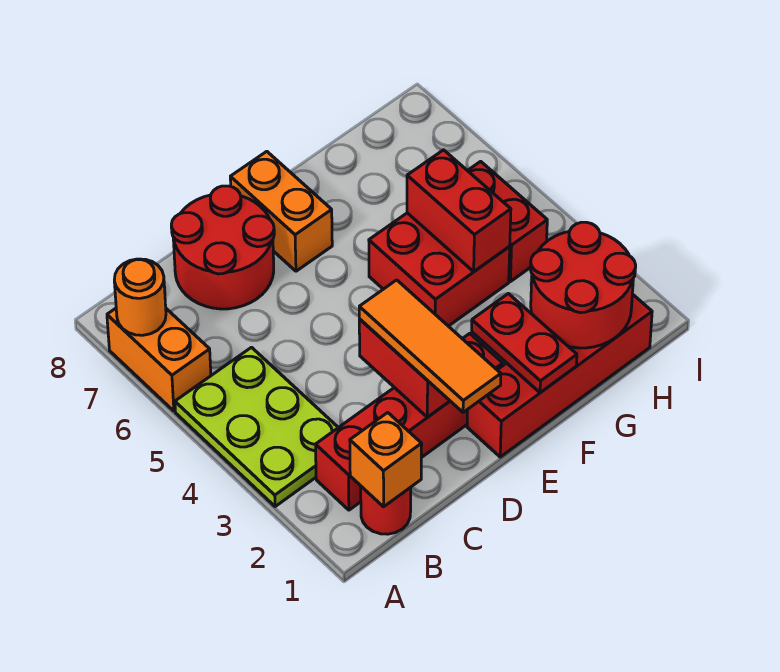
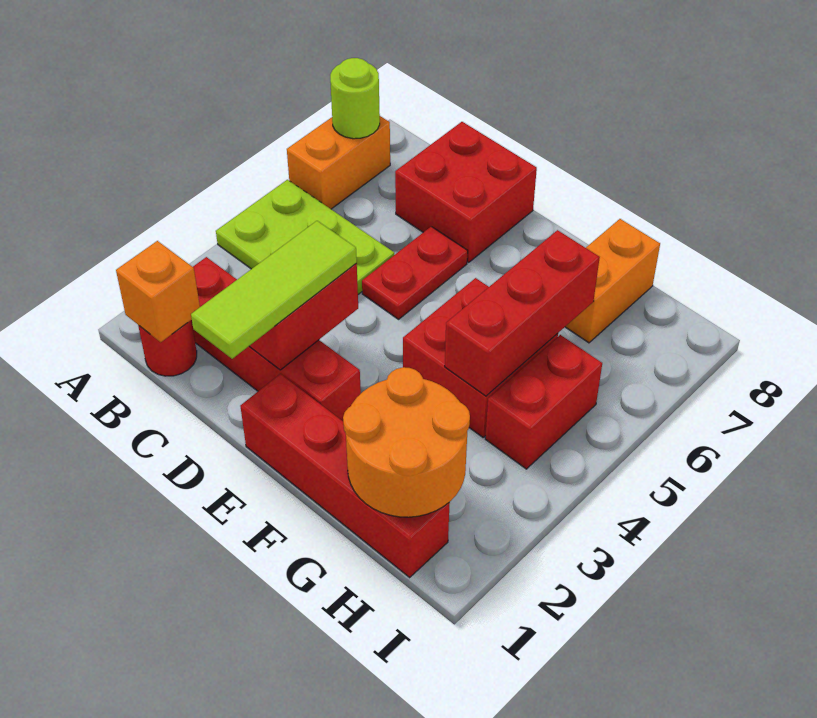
lime 2x3 plate [175,347,338,507] -> lime 2x3 plate turned to [216,180,394,294]
orange 1x1 round brick [114,259,166,335] -> lime 1x1 round brick [330,58,380,139]
red 2x2 round brick [171,186,274,309] -> red 2x2 brick [395,122,537,262]
orange 1x3 tile [359,280,501,412] -> lime 1x3 tile [191,221,357,359]
orange 1x2 brick [230,151,332,271] -> orange 1x2 brick moved to [565,219,660,343]
red 1x2 plate [472,294,577,393] -> red 1x2 plate moved to [362,227,468,319]
red 2x2 round brick [530,222,636,348] -> orange 2x2 round brick [343,367,470,517]
red 1x2 brick [407,150,511,271] -> red 1x3 brick [445,230,600,396]

